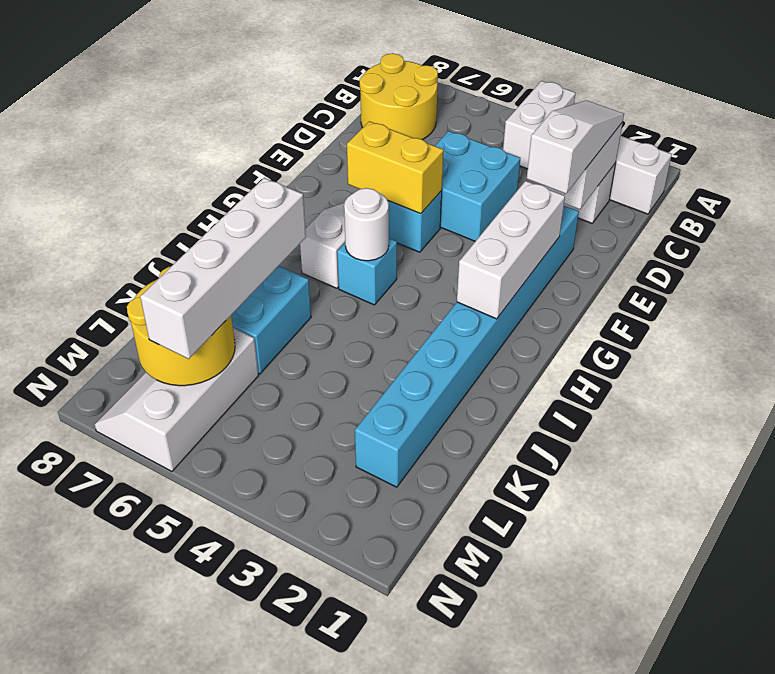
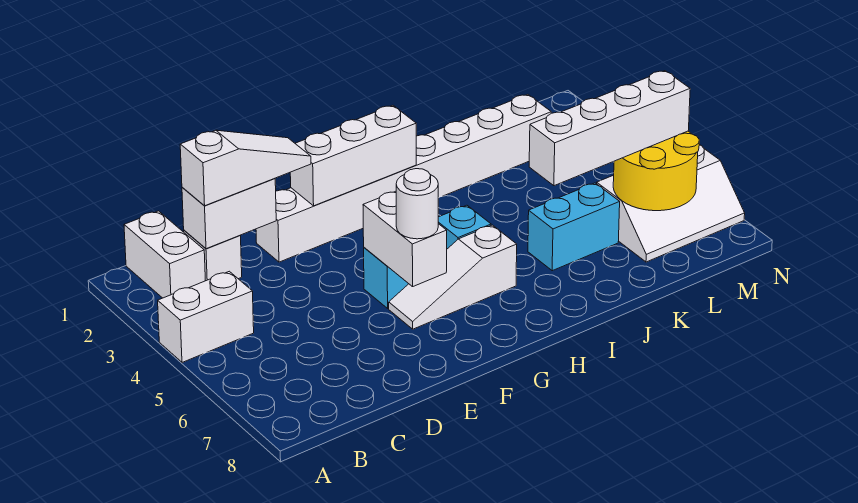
yellow 2x2 round brick [360,53,438,140] -> none
white 1x3 slope [527,101,624,194] -> white 1x3 slope turned to [180,130,311,206]
cyan 2x2 brick [435,131,520,241] -> none
cyan 1x8 brick [355,206,579,487] -> white 1x8 brick [256,94,551,262]
yellow 1x2 brick [347,121,444,214] -> white 1x2 brick [363,191,447,287]
white 1x1 round brick [344,188,389,261] -> white 1x1 round brick moved to [396,169,438,239]

